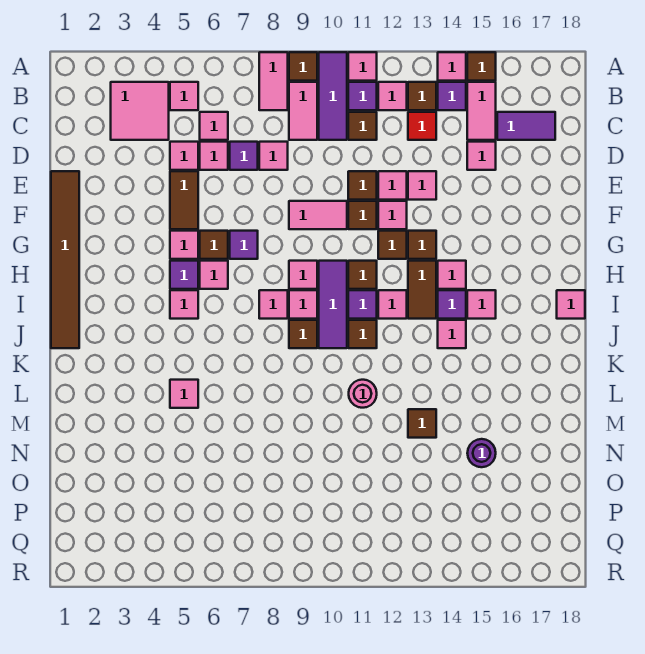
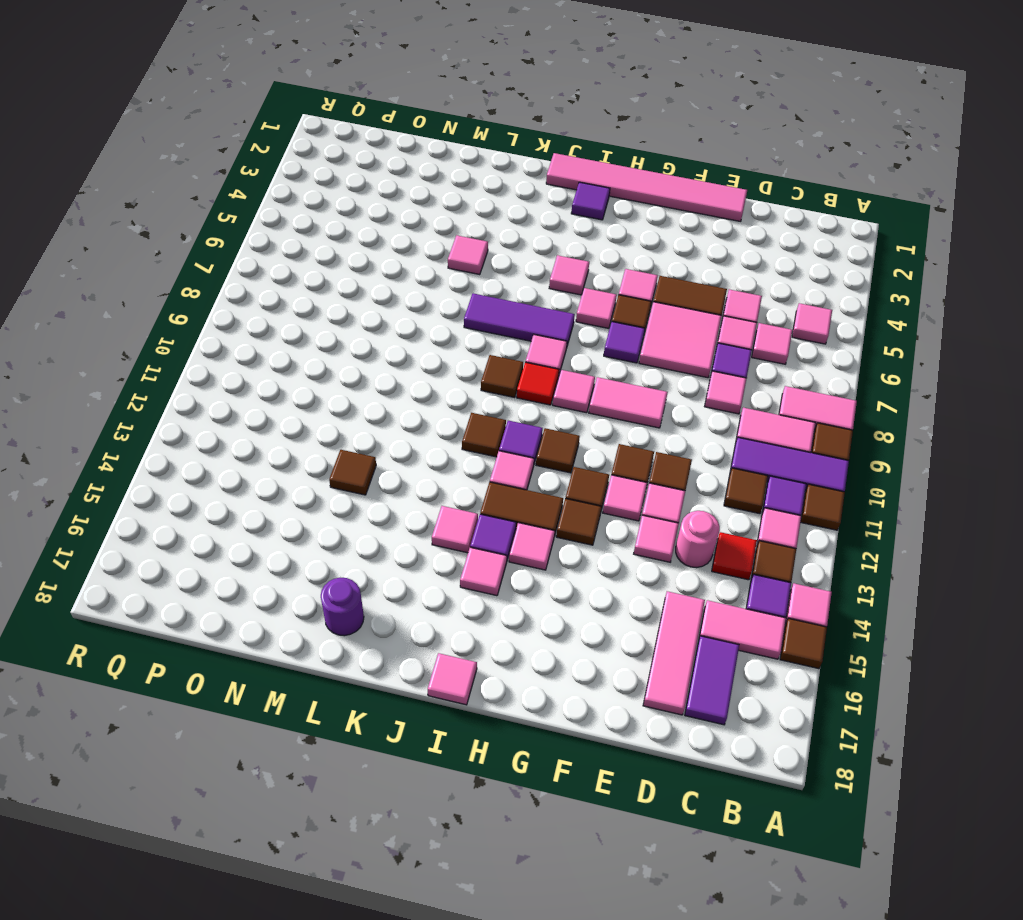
pink 1x1 tile [348,52,377,81] -> brown 1x1 tile [801,484,845,530]
pink 2x2 tile [111,82,169,140] -> pink 2x2 tile moved to [639,302,722,378]
pink 1x1 tile [467,142,496,170] -> pink 1x3 tile [643,591,705,715]
brown 1x6 tile [51,171,79,348] -> pink 1x6 tile [546,153,747,221]
pink 1x2 tile [289,201,347,229] -> pink 1x2 tile turned to [589,377,668,428]
purple 1x1 tile [170,261,198,289] -> purple 1x1 tile moved to [571,182,610,220]
purple 1x3 tile [319,261,347,348] -> purple 1x3 tile moved to [464,293,575,346]
pink 1x1 tile [289,290,317,319] -> red 1x1 tile [517,362,559,405]
pink 1x1 round brick [349,380,377,408] -> pink 1x1 round brick moved to [676,511,720,567]
purple 1x1 round brick [467,439,496,467] -> purple 1x1 round brick moved to [321,578,364,636]

